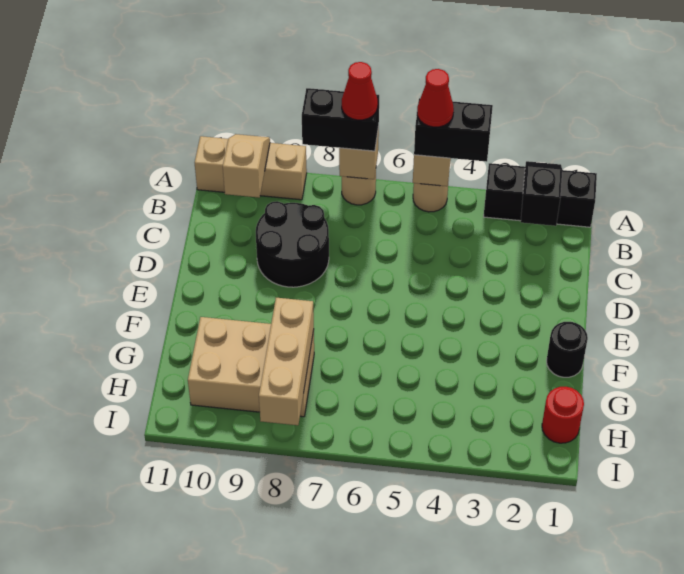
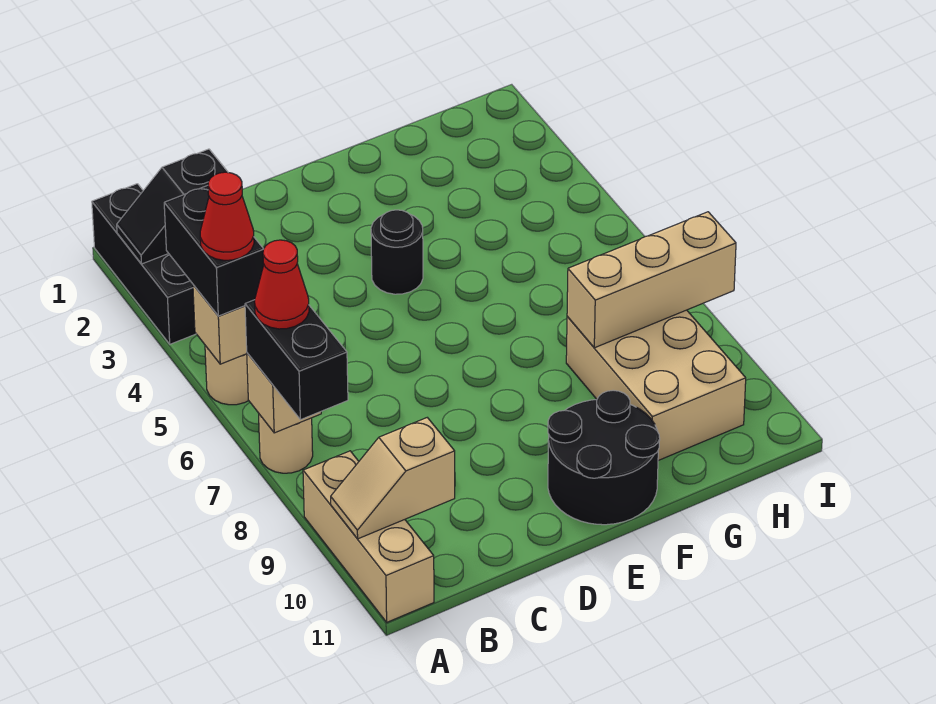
black 2x2 round brick [256,201,329,287] -> black 2x2 round brick moved to [548,390,660,525]
black 1x1 round brick [546,322,588,377] -> black 1x1 round brick moved to [371,210,423,294]
red 1x1 round brick [542,387,584,443] -> none

